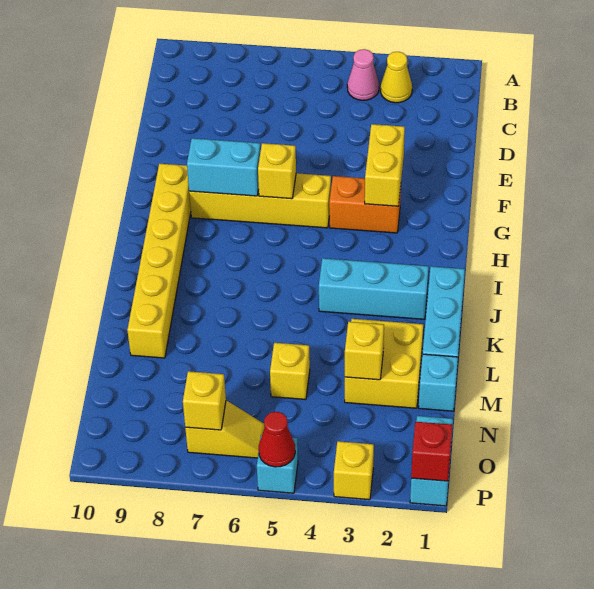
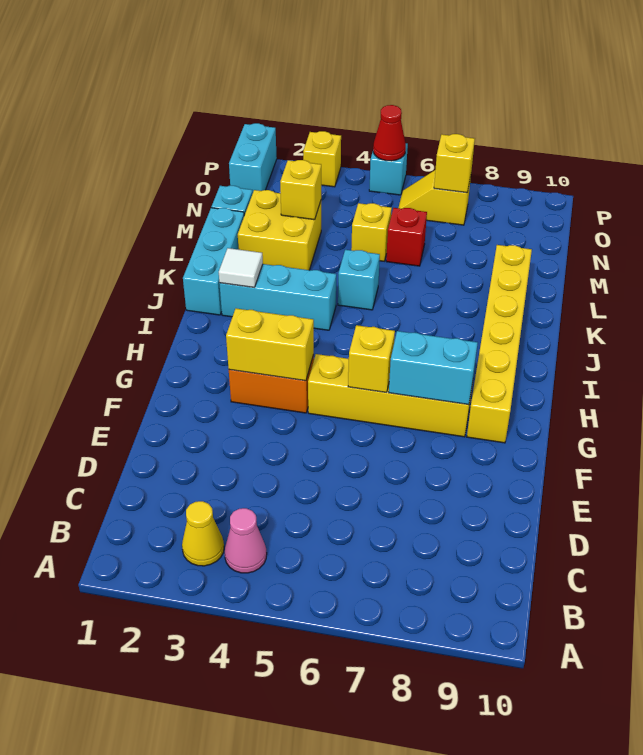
yellow 1x2 brick [365,124,405,206] -> yellow 1x2 brick turned to [226,308,314,381]
none -> white 1x1 tile [219,248,263,287]
none -> cyan 1x1 brick [338,250,380,310]
red 1x1 brick [411,422,452,481] -> red 1x1 brick moved to [386,208,427,266]

